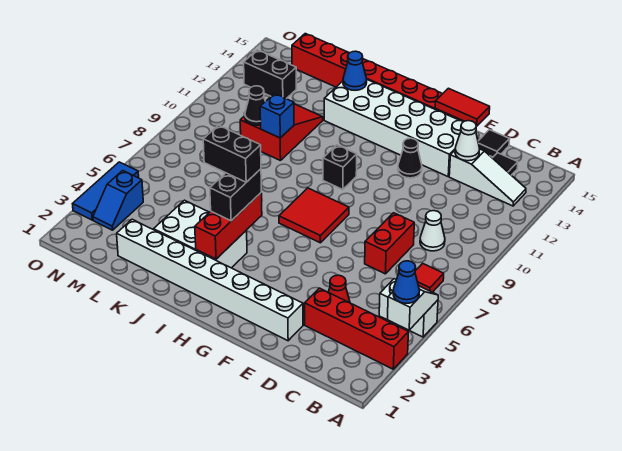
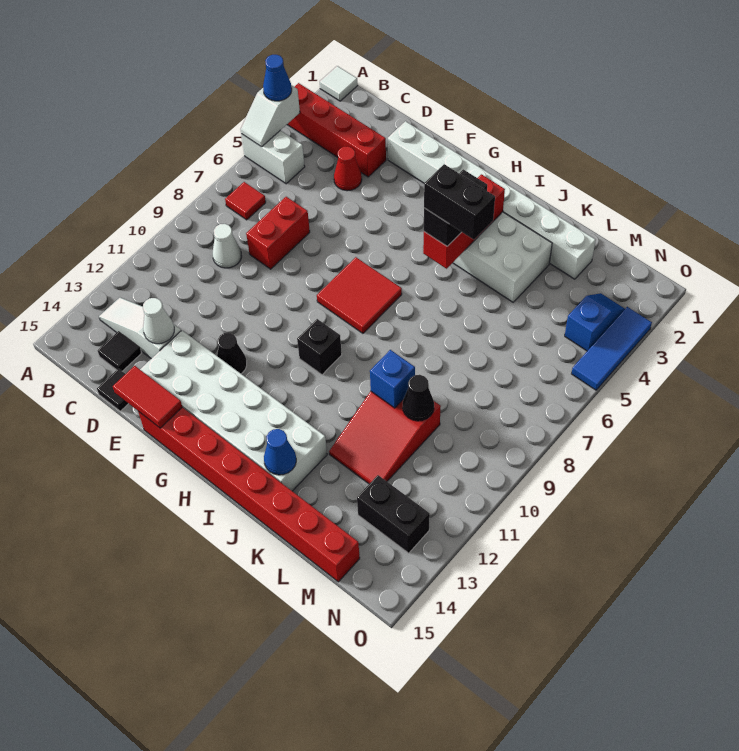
none -> white 1x1 tile [320,66,358,101]

